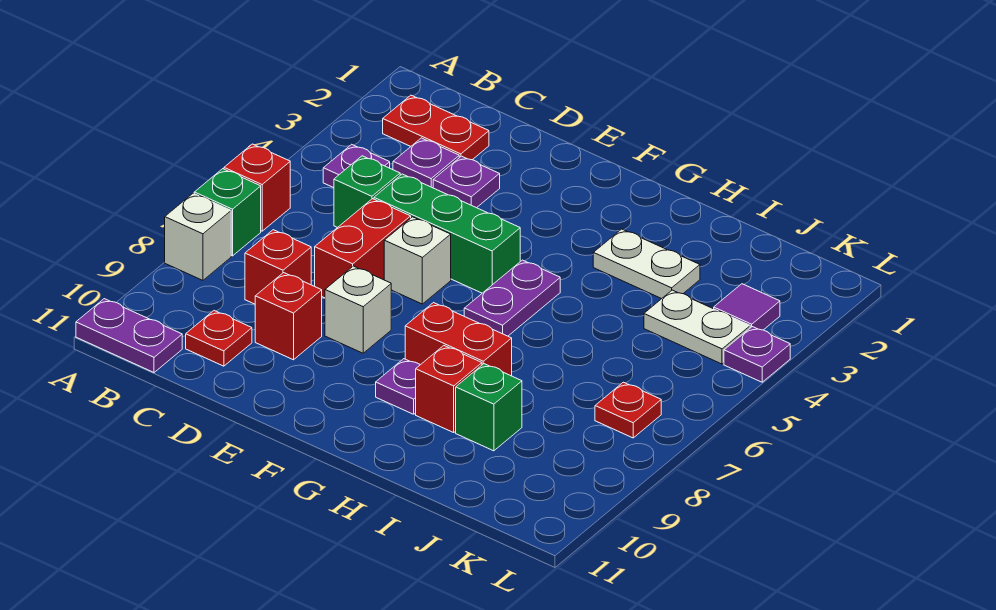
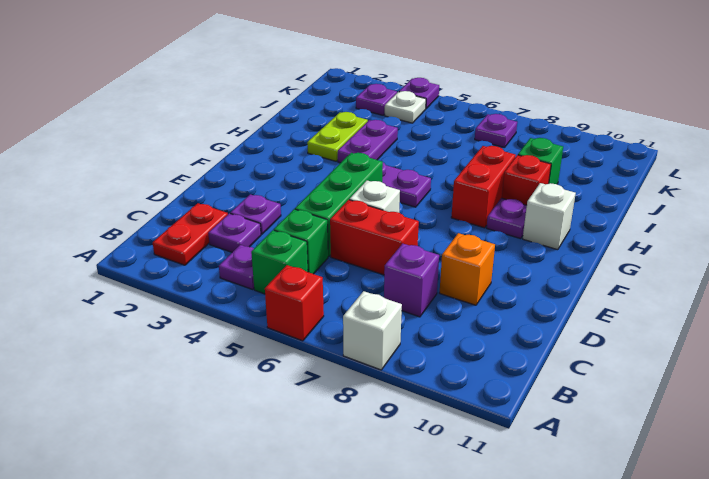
green 1x1 brick [194,169,261,256] -> green 1x1 brick moved to [251,230,308,294]
purple 1x2 plate [76,299,182,372] -> purple 1x2 plate moved to [338,120,398,163]
red 1x1 brick [245,230,311,304] -> purple 1x1 brick [384,244,439,317]
red 1x1 plate [186,311,252,366] -> none
red 1x1 brick [255,273,322,360] -> orange 1x1 brick [440,233,495,305]
white 1x1 brick [325,266,391,353] -> white 1x1 brick moved to [523,183,576,250]
white 1x2 plate [593,229,700,299] -> lime 1x2 plate [307,112,368,161]
white 1x2 plate [644,290,750,364] -> white 1x1 plate [385,91,426,123]
purple 1x1 tile [714,284,780,330] -> purple 1x1 plate [356,84,397,115]
red 1x1 plate [595,382,661,438] -> purple 1x1 plate [475,114,517,148]

